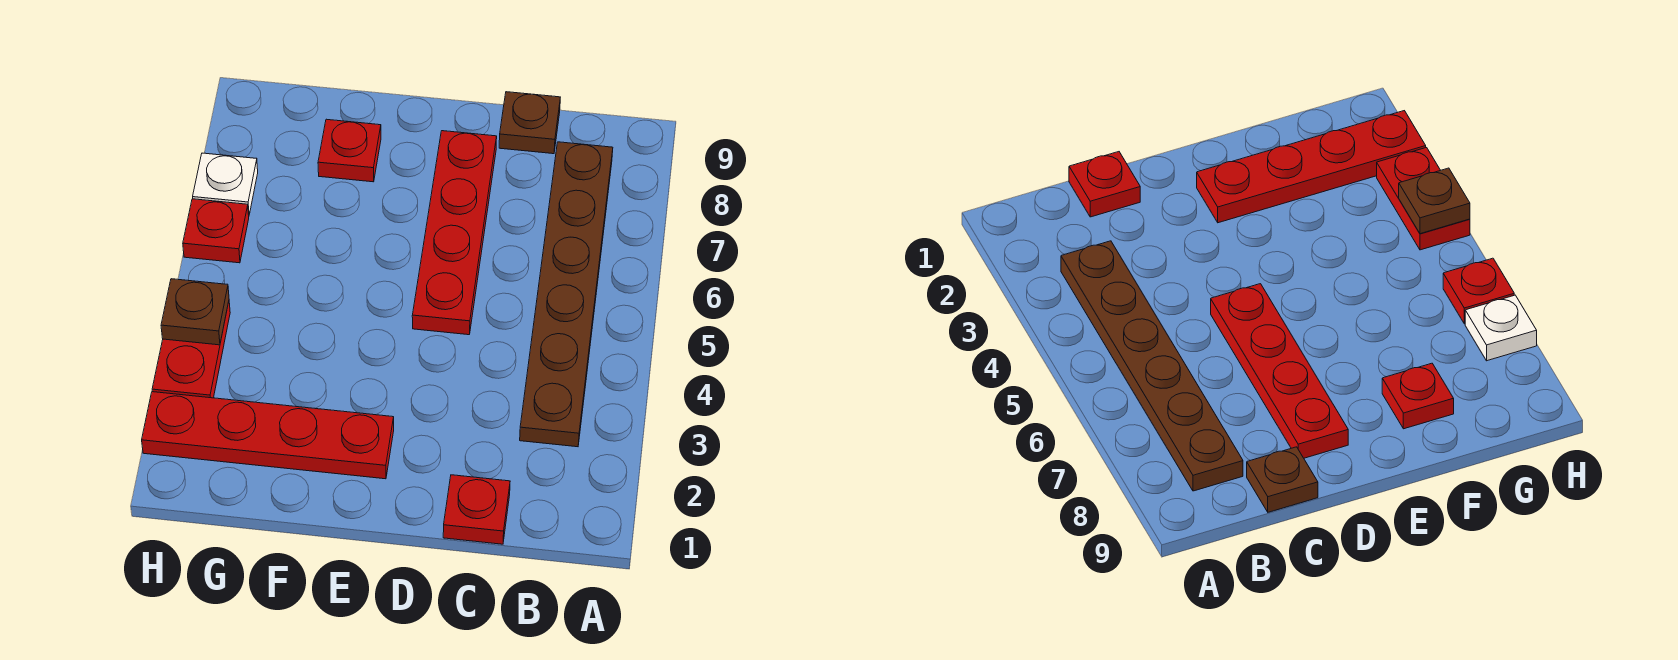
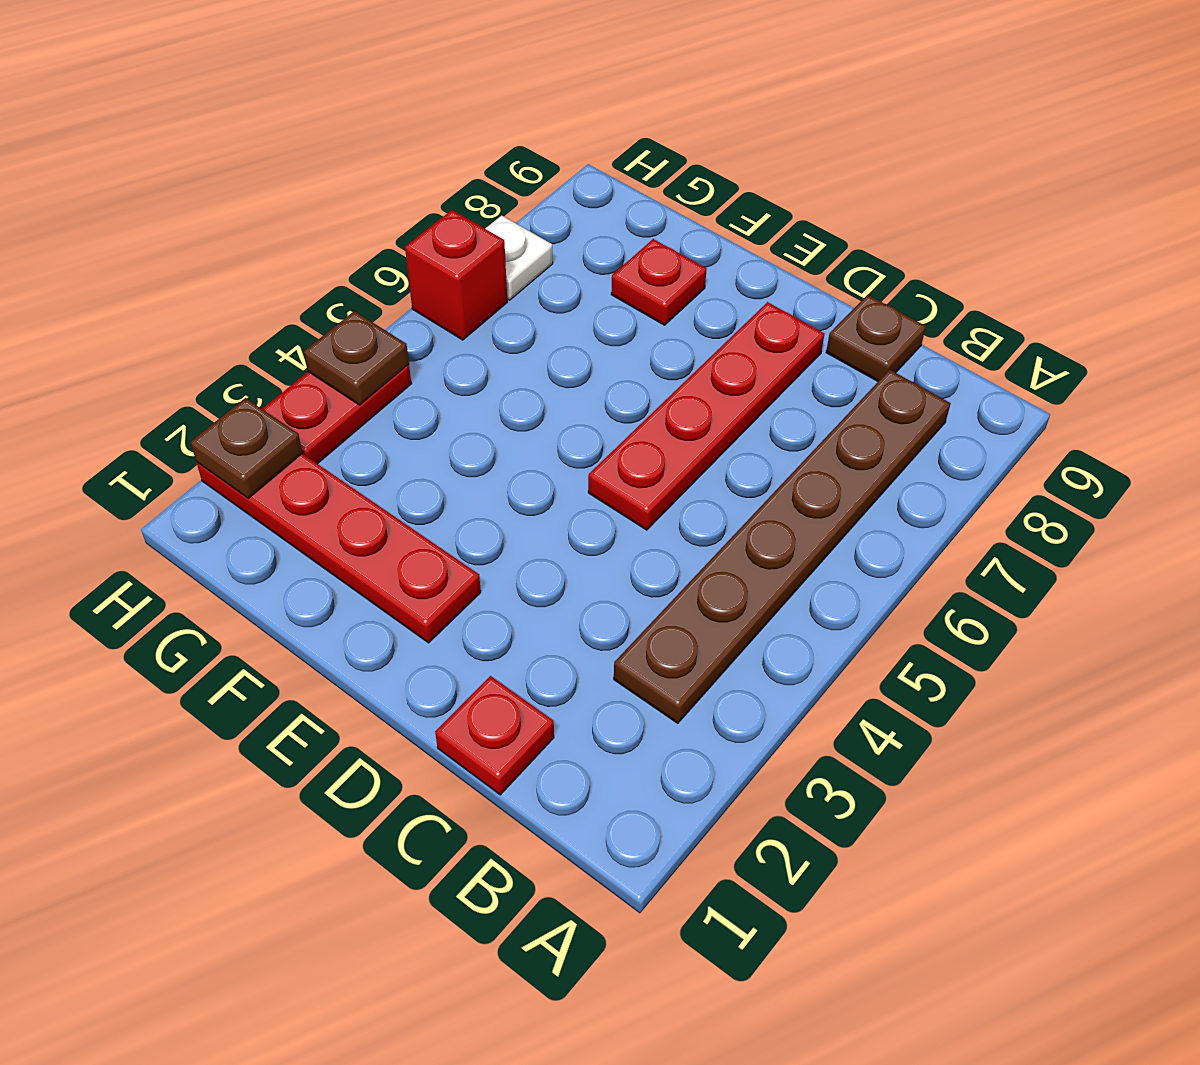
none -> brown 1x1 plate [190,398,302,498]
red 1x1 plate [183,199,249,263] -> red 1x1 brick [405,210,507,340]

